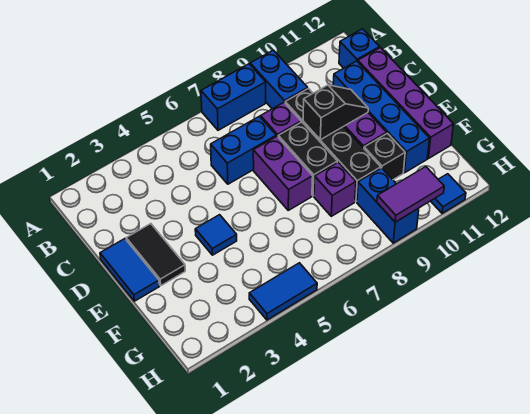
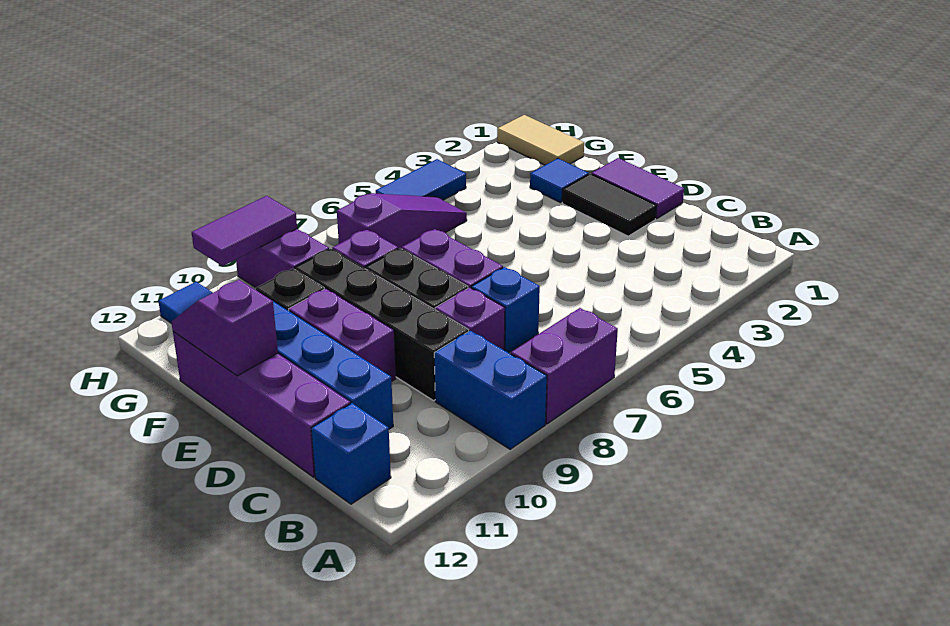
blue 1x2 brick [201,64,266,130] -> purple 1x2 brick [511,308,618,424]
blue 1x2 brick [211,116,276,184] -> blue 1x1 brick [471,267,540,353]
blue 1x2 tile [100,239,159,301] -> purple 1x2 tile [592,158,684,219]
black 1x2 slope [303,85,368,140] -> none
blue 1x1 tile [195,215,237,255] -> blue 1x1 tile moved to [530,158,589,203]
none -> purple 1x2 slope [171,280,278,376]
none -> tan 1x2 tile [497,115,584,165]
none -> purple 1x3 slope [337,193,467,249]
blue 1x2 brick [357,168,419,243] -> purple 1x2 brick [236,229,329,288]

